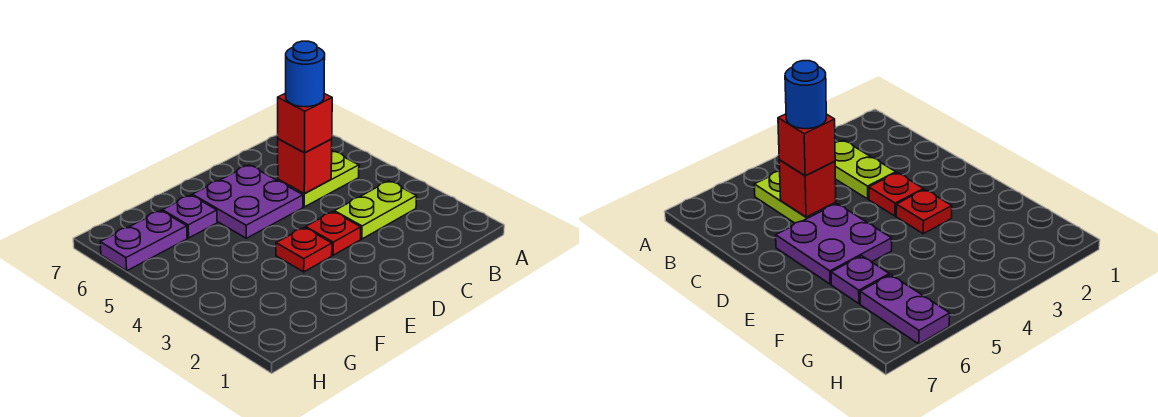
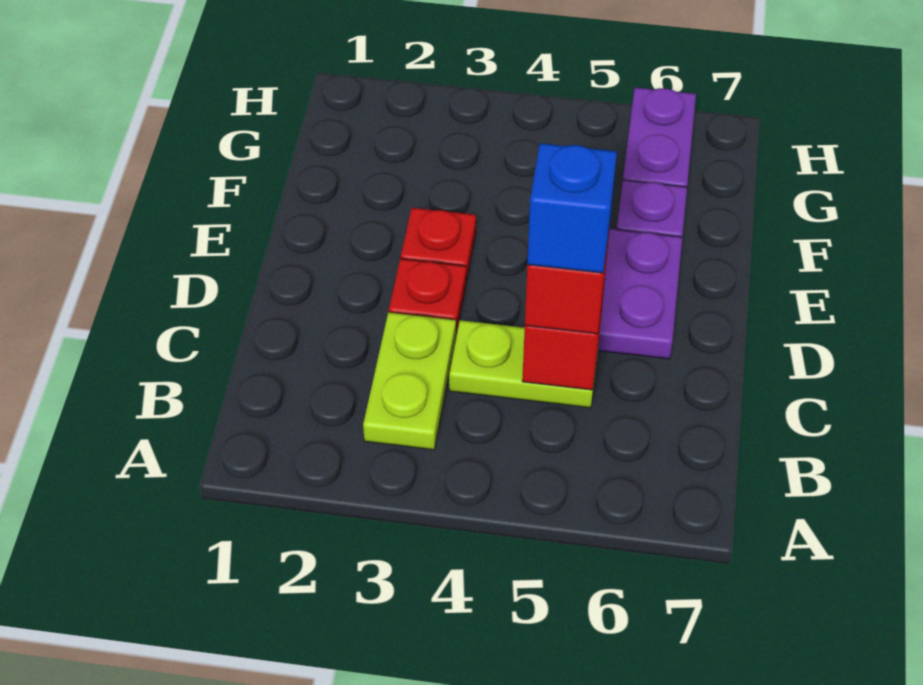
lime 1x2 plate [278,151,359,207] -> lime 1x2 plate turned to [449,320,599,408]
blue 1x1 round brick [286,41,325,107] -> blue 1x1 brick [527,143,617,273]

